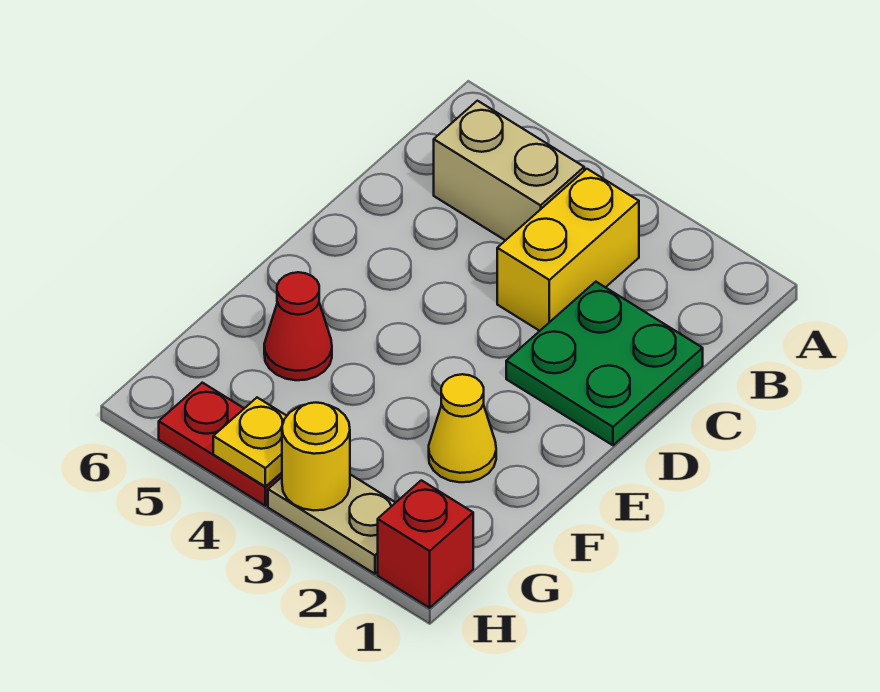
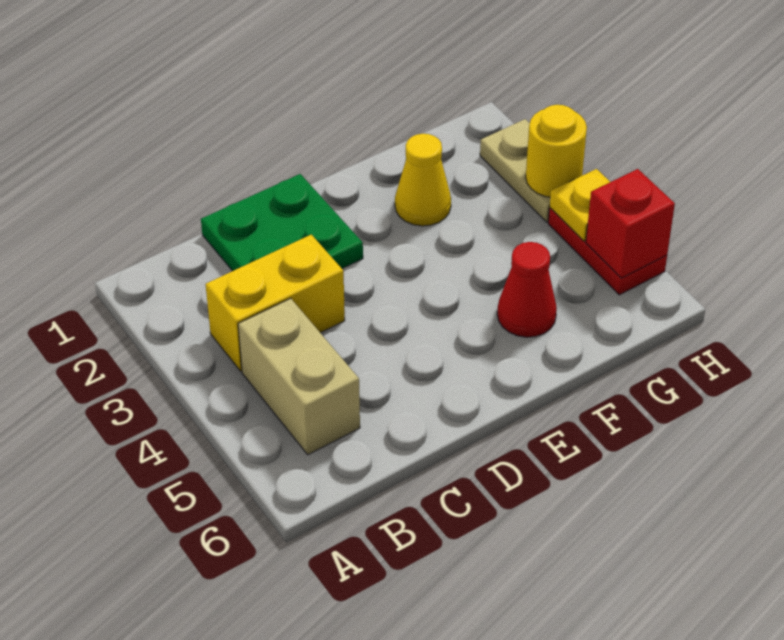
red 1x1 brick [378,480,473,608] -> red 1x1 brick moved to [586,169,675,278]

